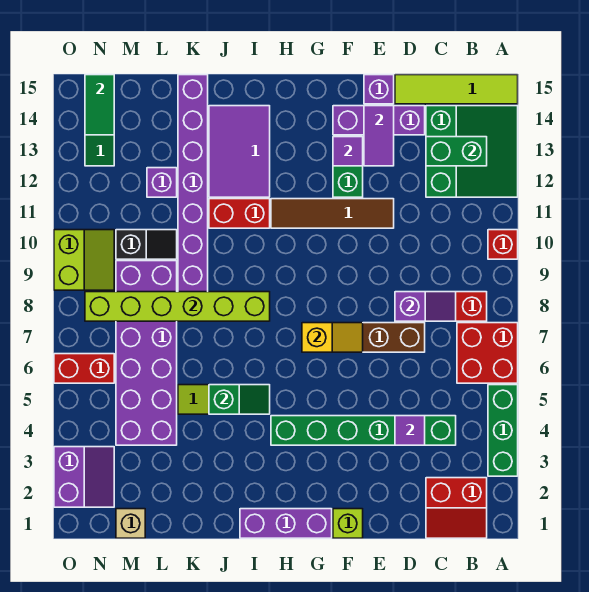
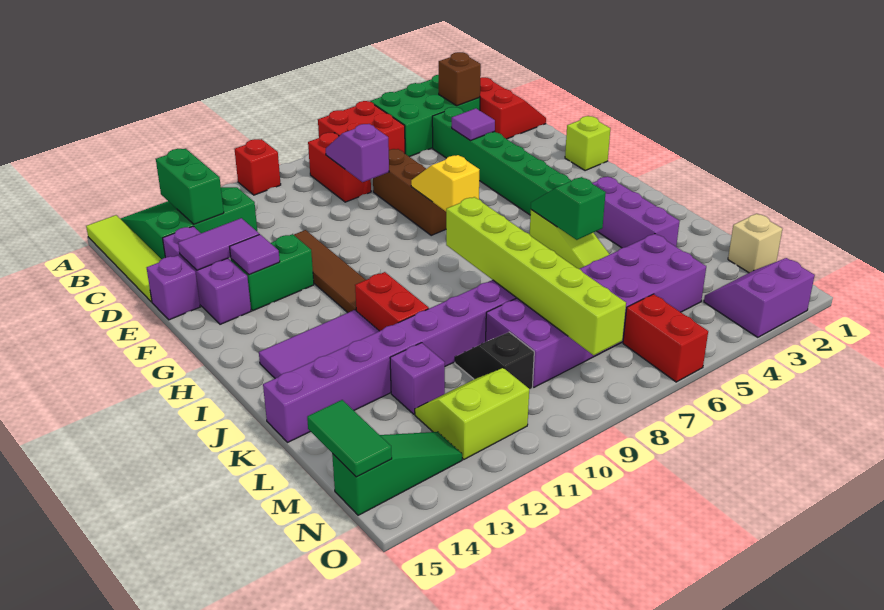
green 1x3 brick [488,385,518,476] -> green 2x3 brick [370,75,480,157]
none -> brown 1x1 brick [439,52,481,106]
purple 1x3 brick [240,509,332,538] -> purple 1x3 brick moved to [592,176,680,248]
lime 2x2 slope [54,230,114,290] -> lime 2x2 slope moved to [415,368,529,459]
green 1x2 tile [85,75,114,135] -> green 1x2 tile turned to [307,400,392,477]

